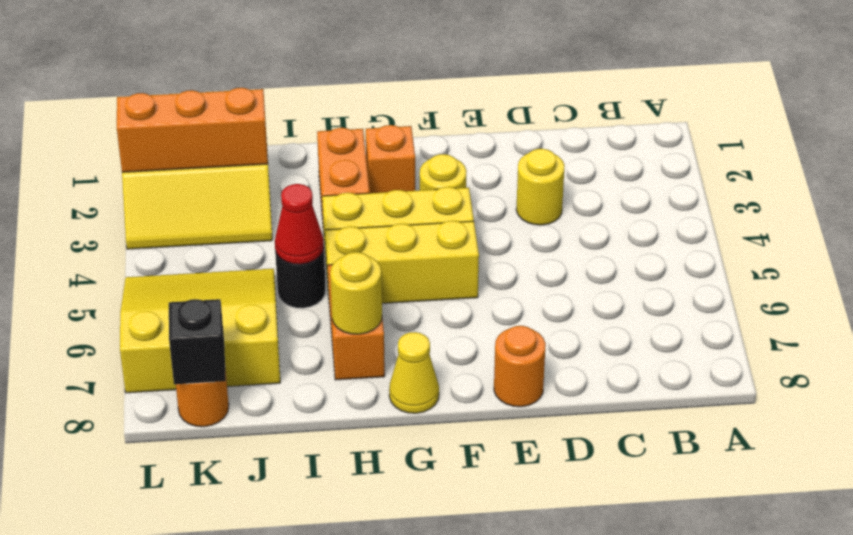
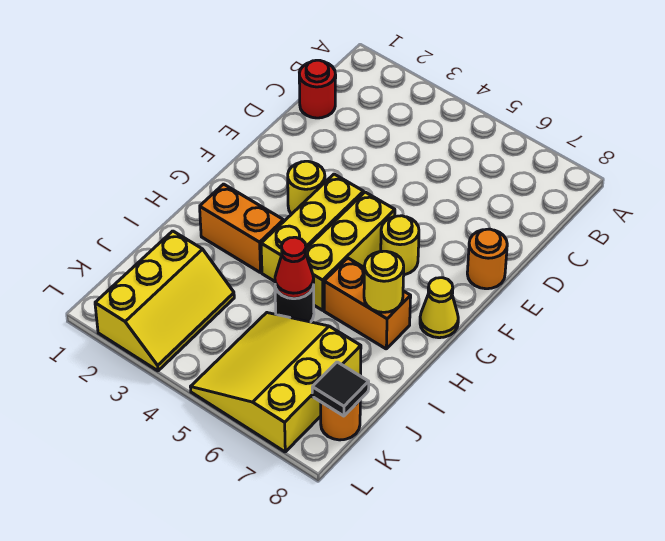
none -> red 1x1 round brick [299,60,336,118]
yellow 1x1 round brick [516,149,565,225] -> yellow 1x1 round brick moved to [381,216,419,275]
orange 1x1 brick [366,125,415,193] -> none
orange 1x3 brick [117,88,268,172] -> none
black 1x1 brick [169,299,226,384] -> black 1x1 tile [312,362,369,416]

